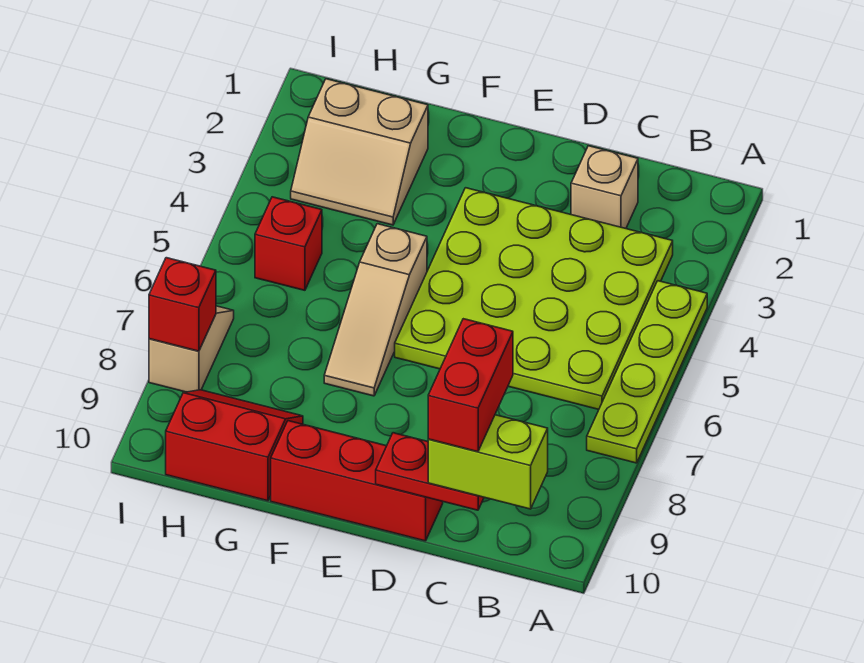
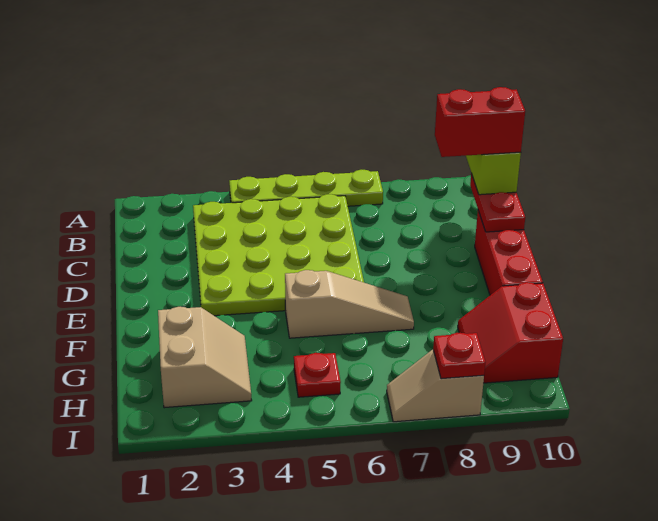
tan 1x1 brick [571,146,638,228] -> none
red 1x1 brick [255,197,322,290] -> red 1x1 plate [294,353,341,397]
red 1x1 brick [149,258,216,351] -> red 1x1 plate [433,333,485,379]

